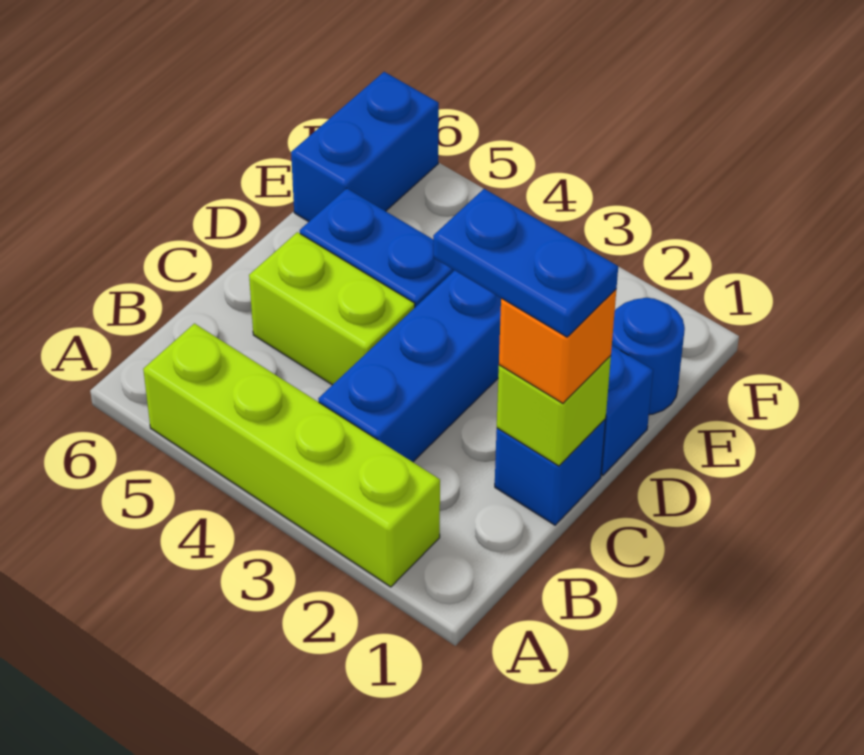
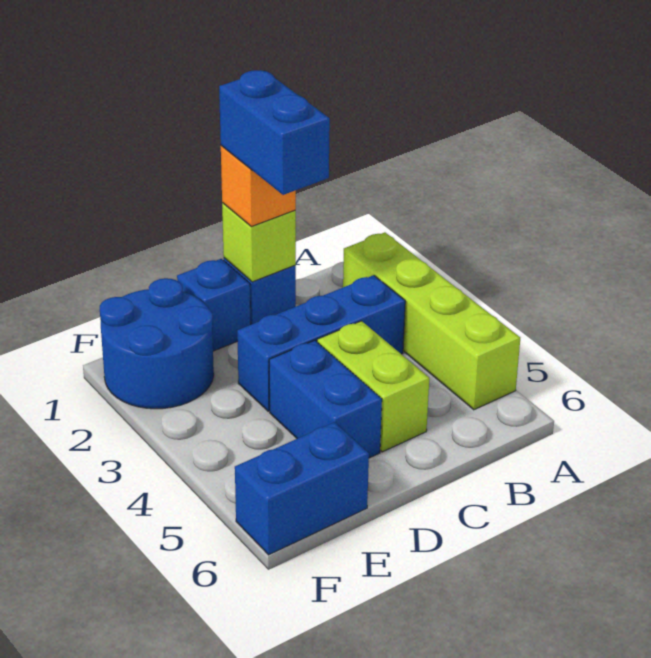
blue 1x2 plate [433,189,618,337] -> blue 1x2 brick [219,70,330,195]
blue 1x1 round brick [612,298,685,415] -> blue 2x2 round brick [100,278,214,409]

